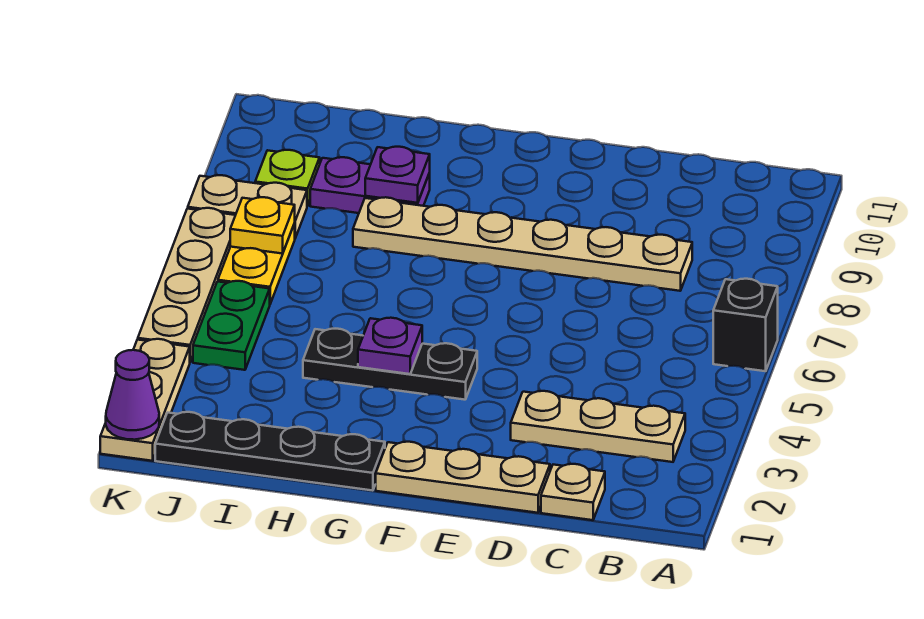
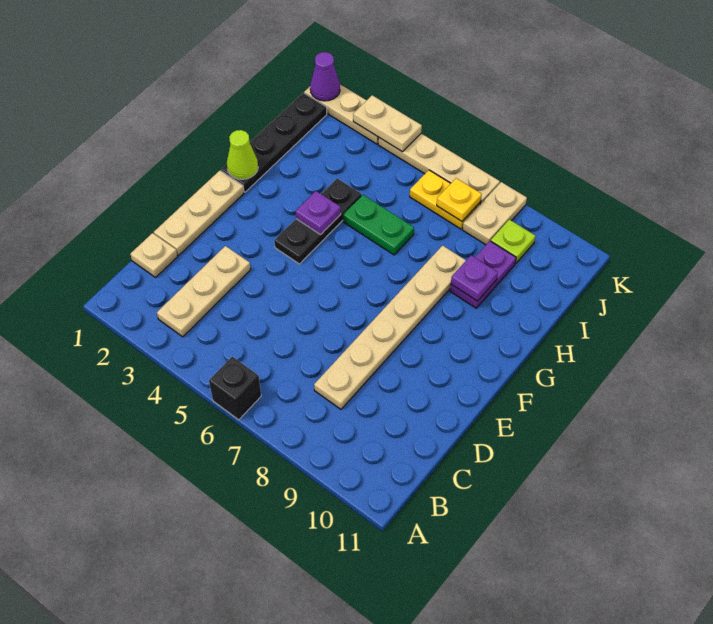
none -> lime 1x1 cone [227,130,258,179]
green 1x2 plate [193,281,270,370] -> green 1x2 plate moved to [343,195,414,255]
none -> tan 1x2 plate [353,95,422,152]

